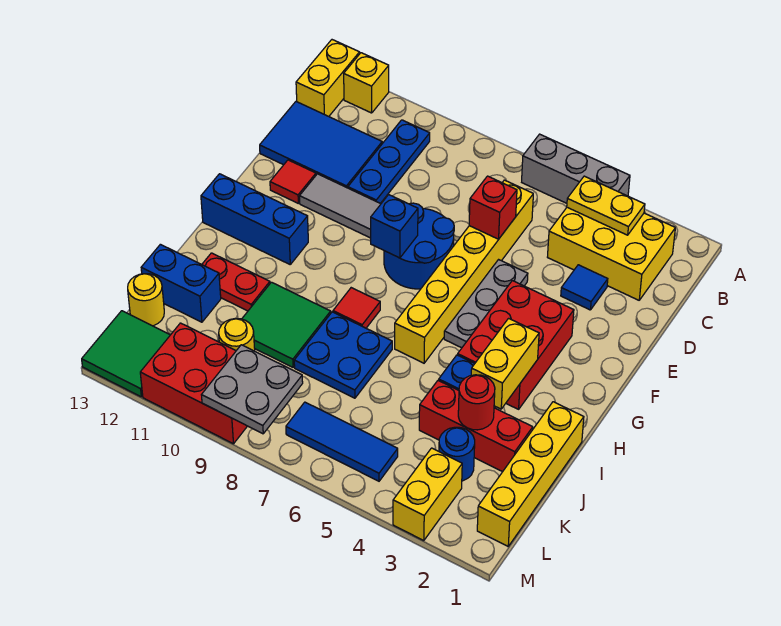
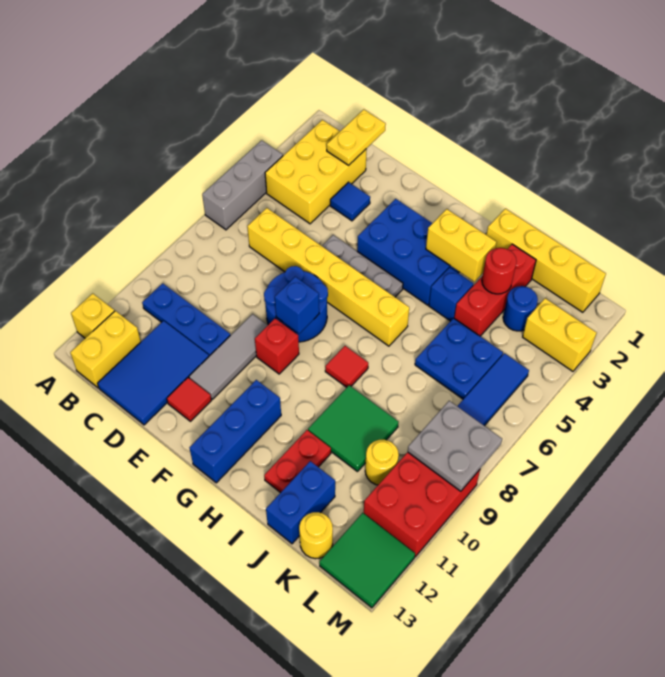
yellow 1x2 brick [296,40,360,116] -> yellow 1x2 brick turned to [70,311,141,388]
yellow 1x2 plate [567,176,645,235] -> yellow 1x2 plate moved to [327,109,386,165]
red 1x1 brick [469,176,517,239] -> red 1x1 brick moved to [255,318,299,374]
red 2x3 brick [458,281,574,409] -> blue 2x3 brick [357,199,459,305]
blue 2x2 plate [294,312,392,398] -> blue 2x2 plate moved to [415,318,503,399]

